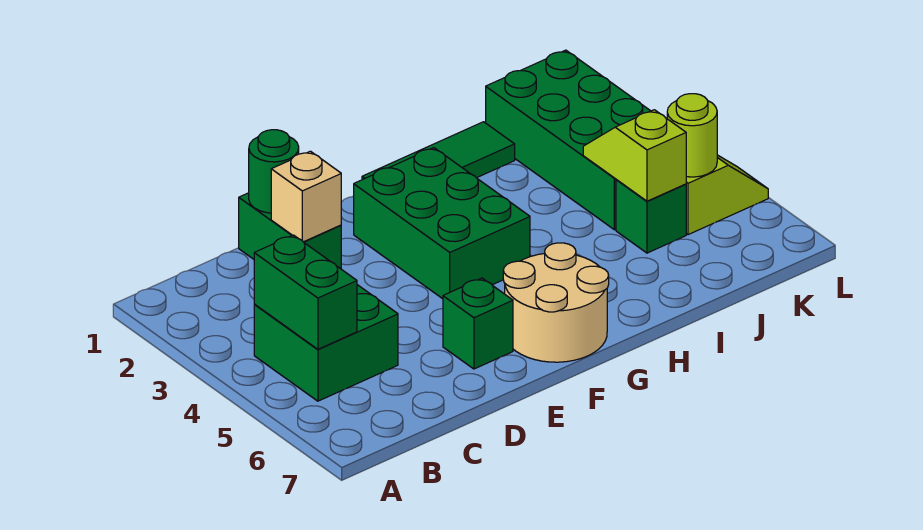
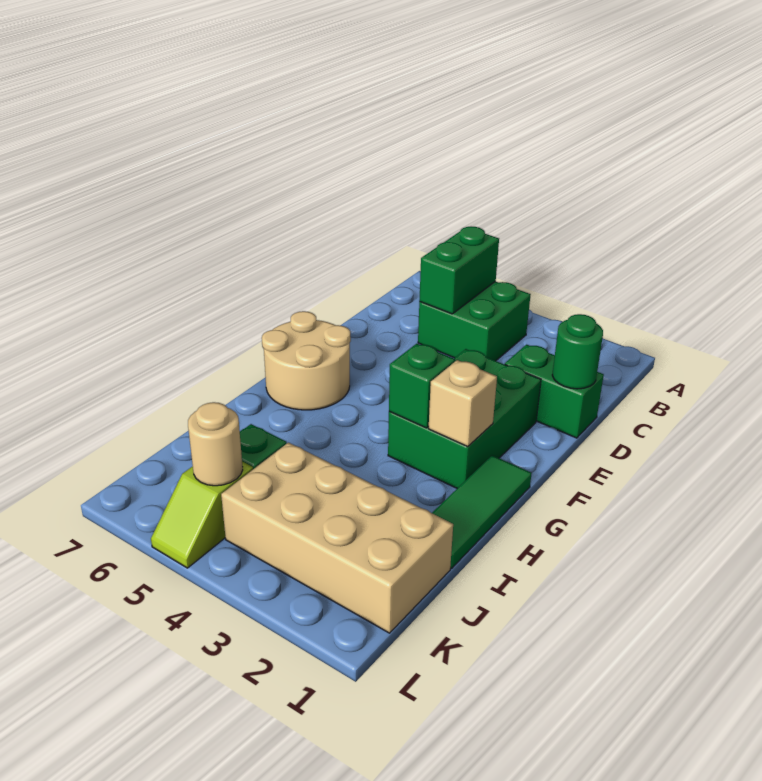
green 1x2 brick [254,235,357,349] -> green 1x2 brick turned to [419,227,499,314]
tan 1x1 brick [271,151,341,242] -> tan 1x1 brick moved to [429,360,497,447]
green 1x1 brick [443,278,513,369] -> green 1x1 brick moved to [389,344,455,428]
green 2x3 brick [354,148,530,299] -> green 2x3 brick turned to [388,349,541,488]
green 2x4 brick [486,50,650,230] -> tan 2x4 brick [221,443,453,633]
lime 1x2 slope [583,110,686,201] -> none
lime 1x1 round brick [667,94,717,177] -> tan 1x1 round brick [188,402,243,486]

